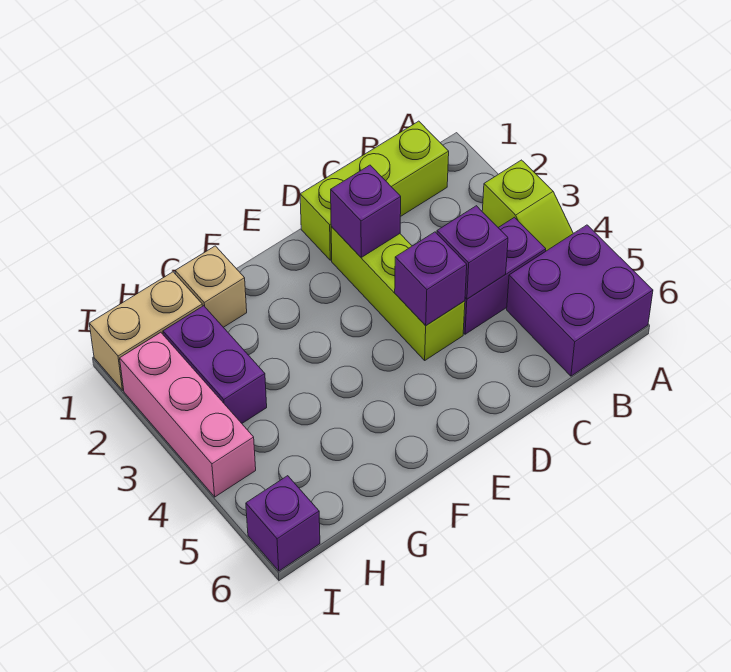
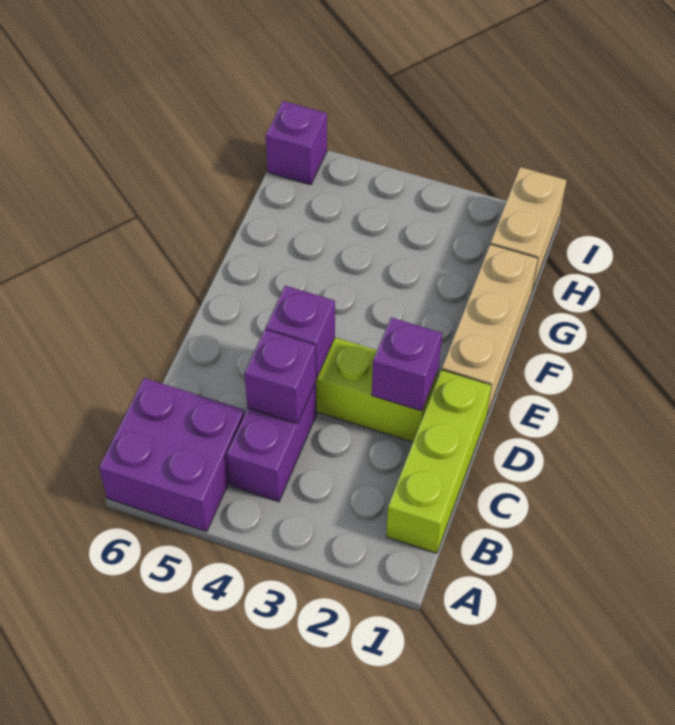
lime 1x2 slope [482,160,573,251] -> none
tan 1x1 brick [175,246,247,327] -> tan 1x3 brick [442,244,538,415]
purple 1x2 brick [163,306,267,423] -> none
pink 1x3 brick [120,332,256,497] -> none

